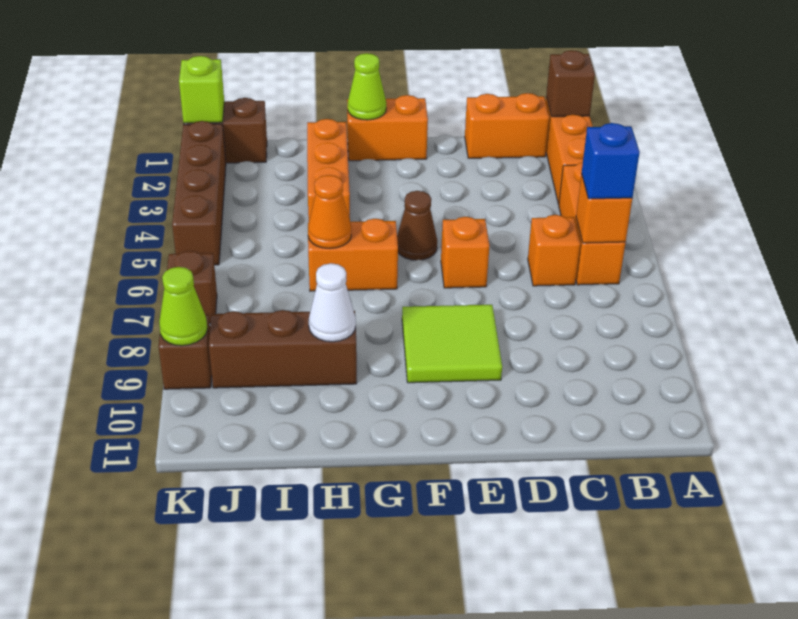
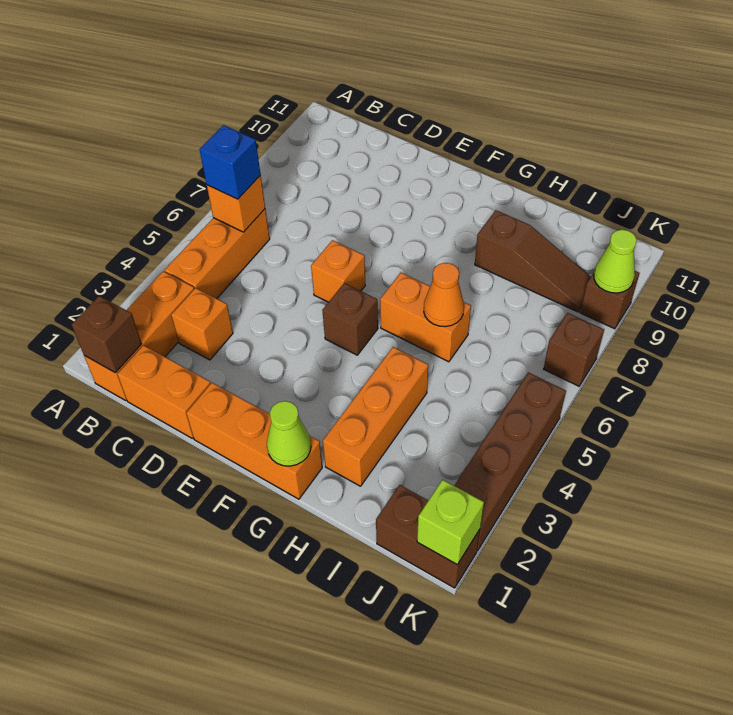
orange 1x1 brick [528,215,580,286] -> orange 1x1 brick moved to [171,288,233,360]
lime 2x2 tile [402,305,502,383] -> none
orange 1x2 brick [347,95,428,161] -> orange 1x3 brick [186,383,322,499]
brown 1x1 cone [397,191,437,260] -> brown 1x1 brick [322,283,378,355]
brown 1x3 brick [209,310,357,388] -> brown 1x3 slope [475,210,591,312]
white 1x1 cone [309,263,356,342] -> none

